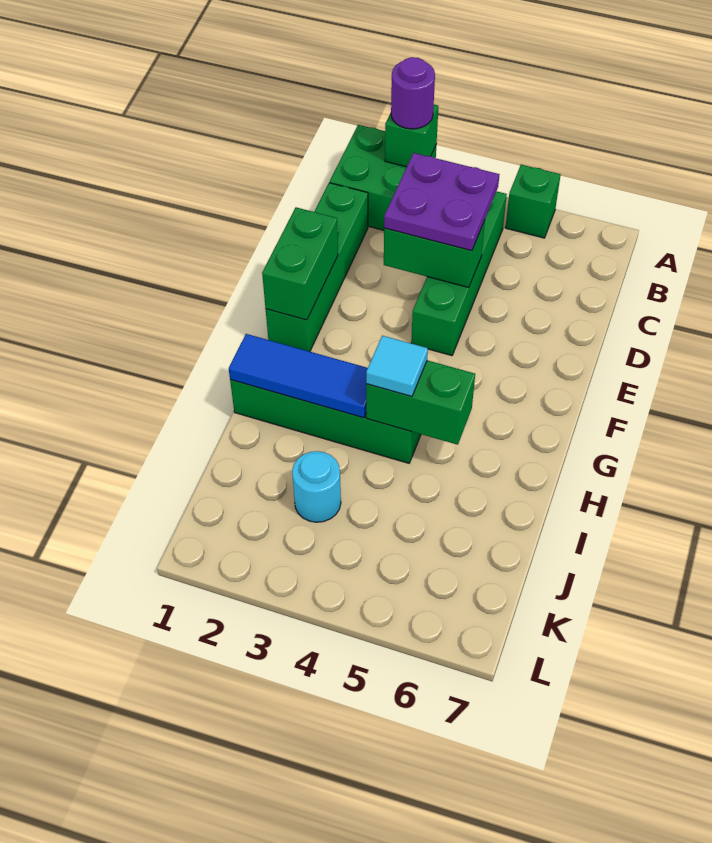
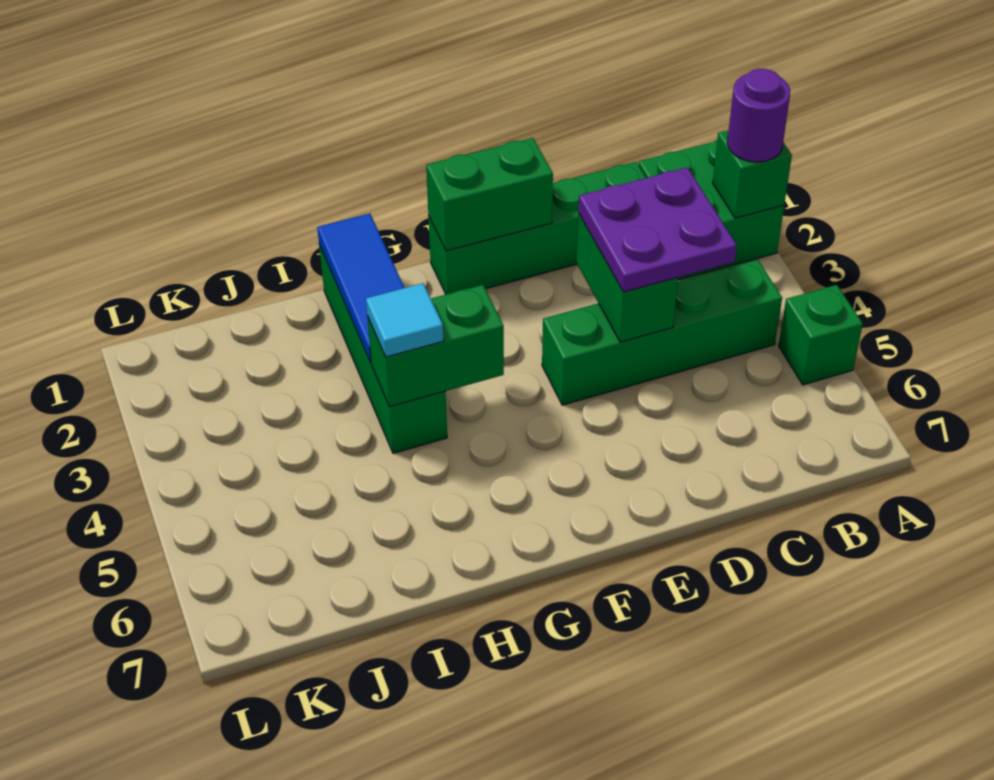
green 1x2 brick [366,360,475,445] -> green 1x2 brick turned to [367,285,504,407]
cyan 1x1 round brick [292,451,341,522] -> none

